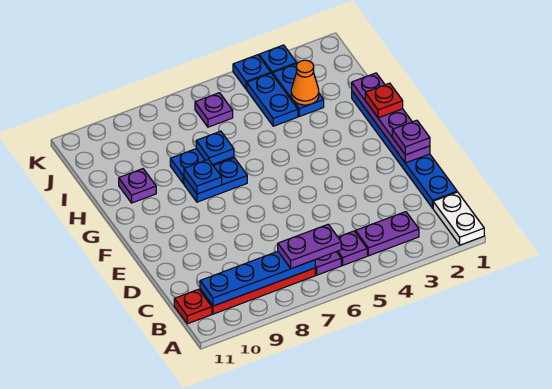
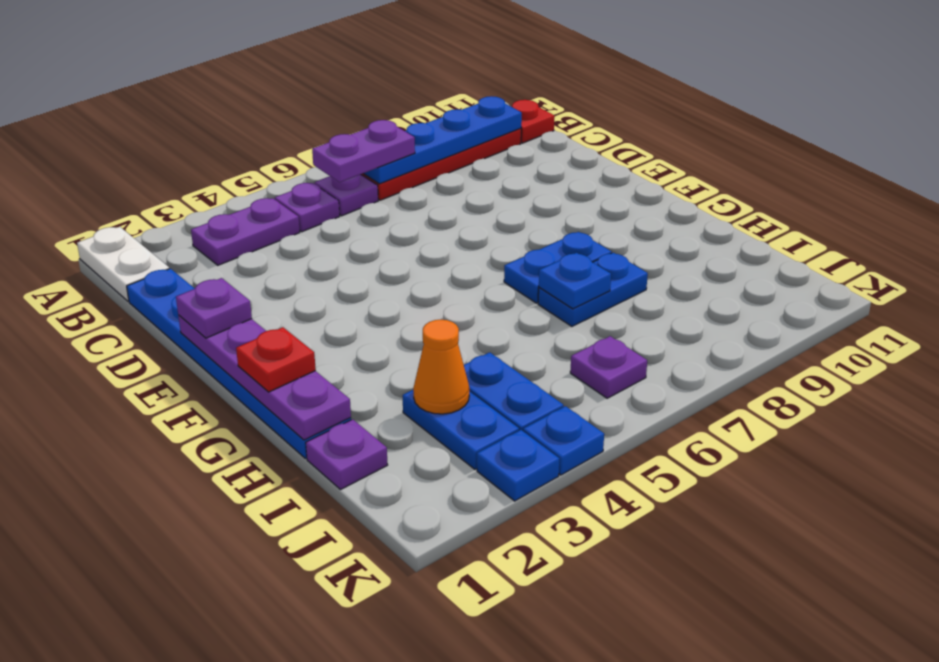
blue 1x1 plate [184,159,222,194] -> none
purple 1x1 plate [119,169,156,203] -> purple 1x1 plate moved to [306,419,388,490]

